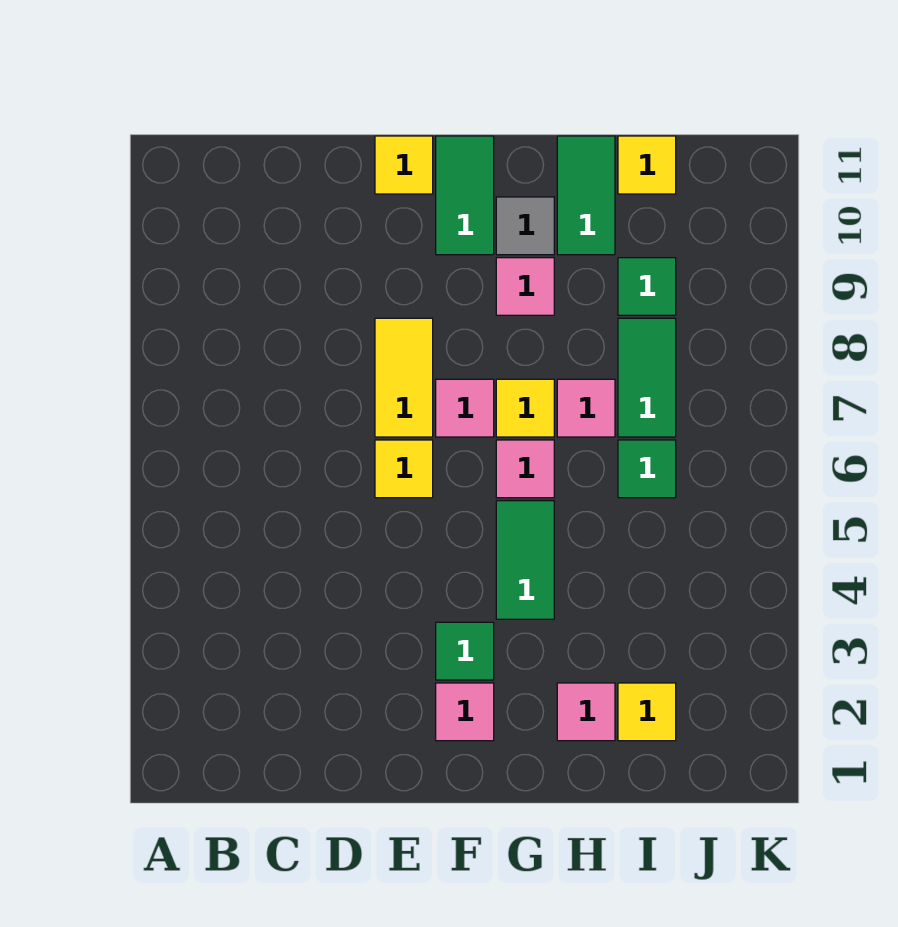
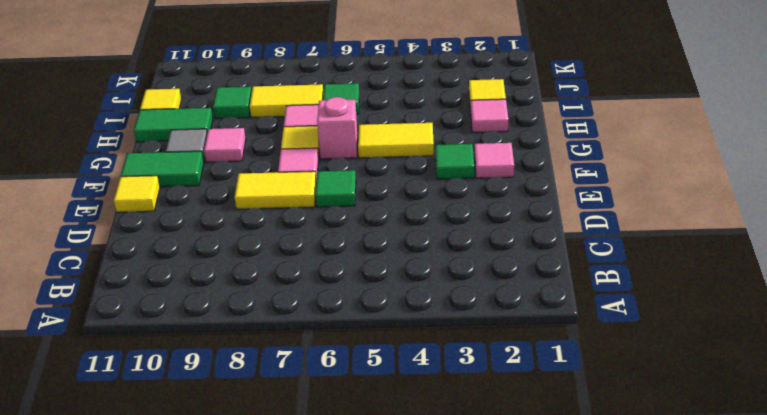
yellow 1x1 tile [375,440,433,498] -> green 1x1 tile [315,170,356,207]
green 1x2 tile [496,501,554,619] -> yellow 1x2 tile [358,123,434,158]
pink 1x1 tile [496,440,554,498] -> pink 1x1 brick [317,97,358,159]
green 1x2 tile [618,318,676,437] -> yellow 1x2 tile [250,84,324,117]

